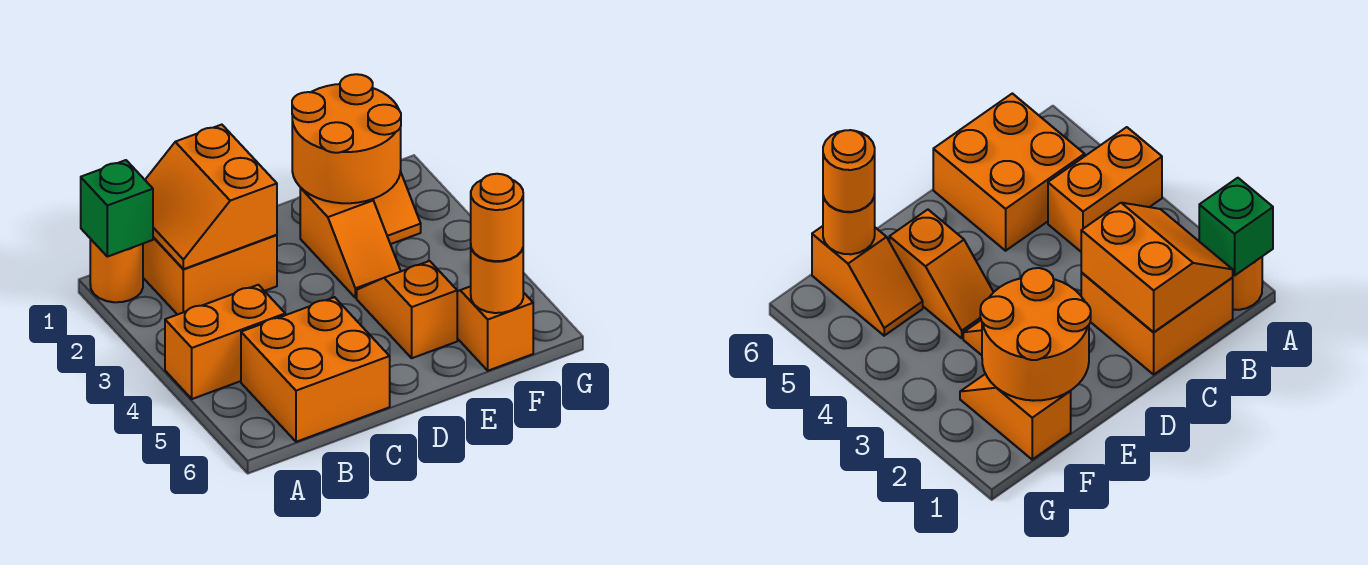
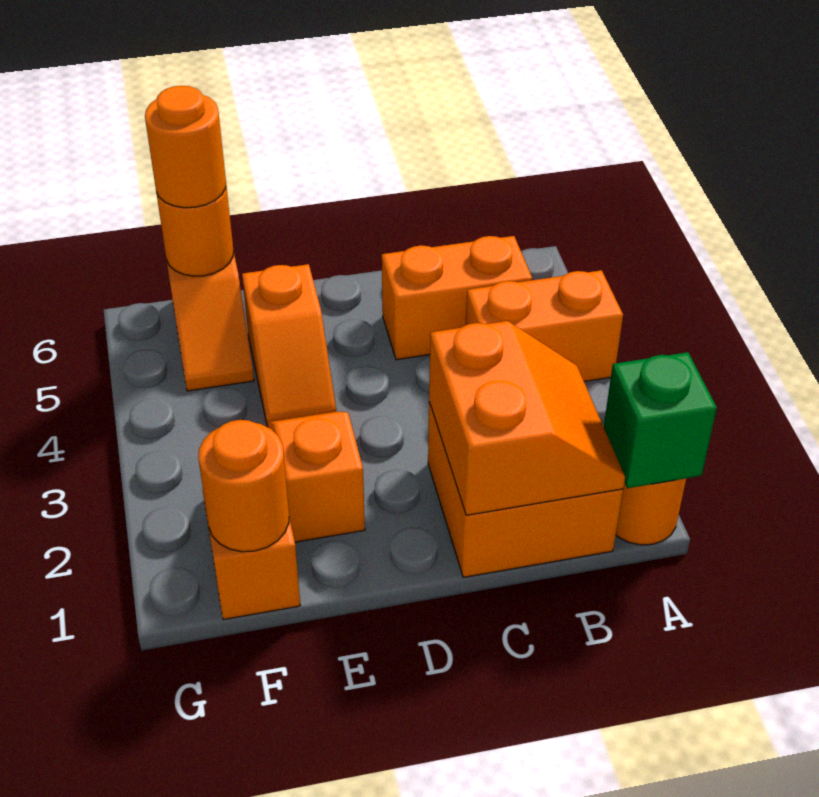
orange 2x2 brick [241,297,390,442] -> orange 1x2 brick [382,236,532,360]
orange 2x2 round brick [292,74,401,203] -> orange 1x1 round brick [198,420,289,552]

